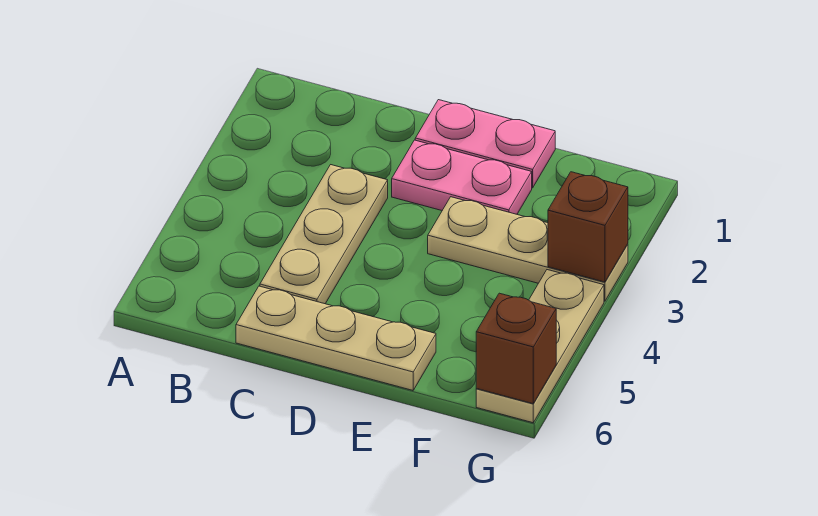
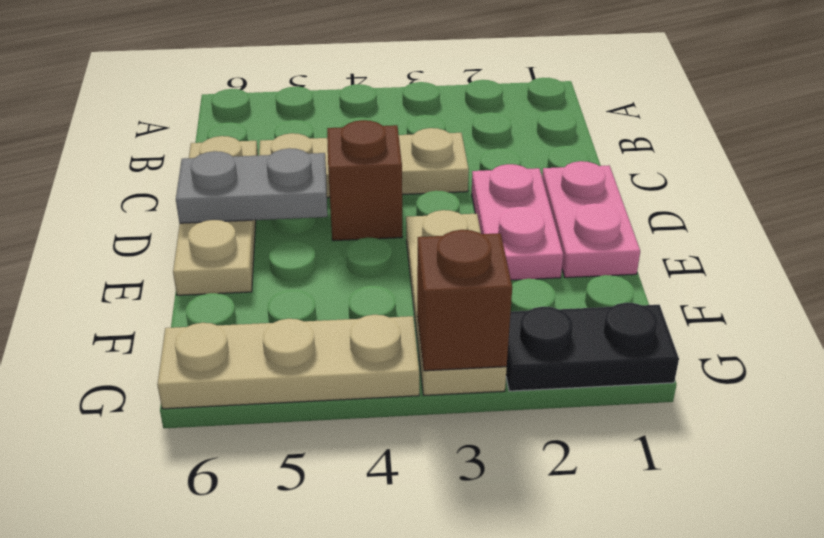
none -> grey 1x2 plate [176,148,327,223]
none -> black 1x2 plate [506,303,679,391]
brown 1x1 brick [476,293,556,404] -> brown 1x1 brick moved to [327,120,402,241]

